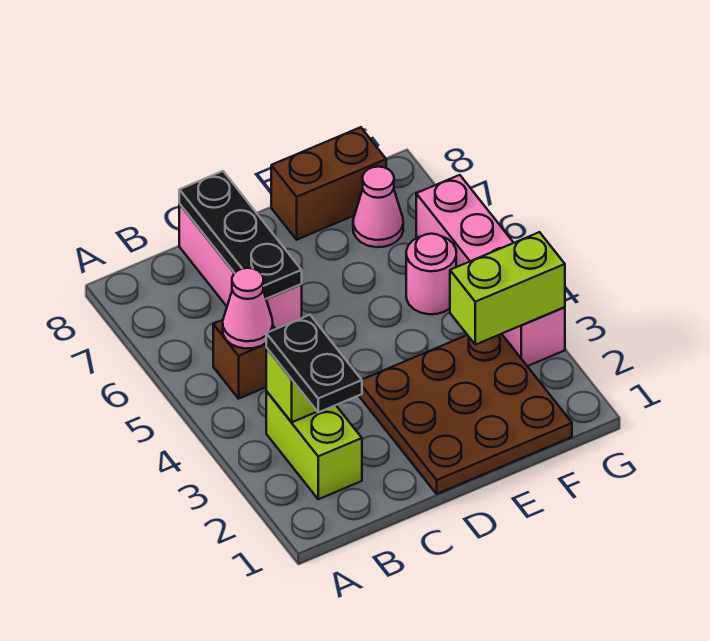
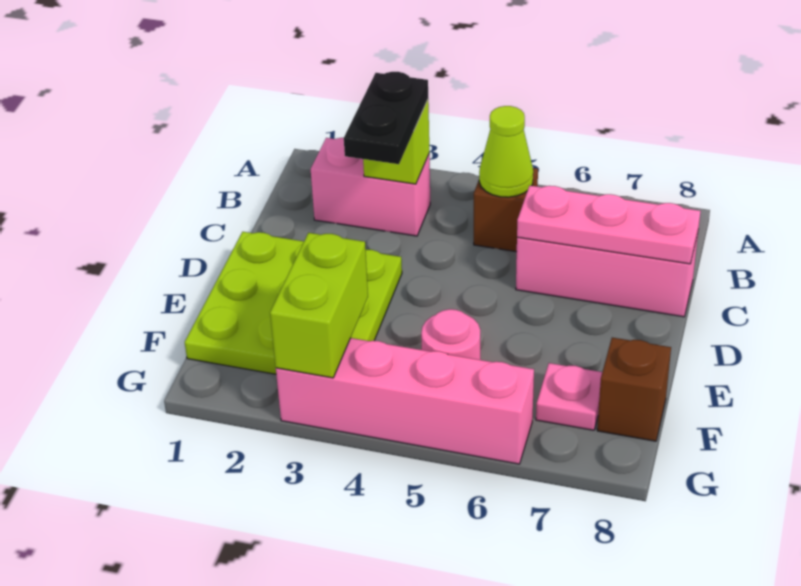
lime 1x2 brick [266,391,362,499] -> pink 1x2 brick [311,138,430,236]
black 1x2 plate [266,315,362,412] -> black 1x2 plate turned to [344,72,428,164]
pink 1x1 cone [223,268,273,349] -> lime 1x1 cone [479,106,533,197]
black 1x3 plate [179,171,302,299] -> pink 1x3 plate [517,186,700,264]
brown 3x3 plate [359,334,572,494] -> lime 3x3 plate [185,232,402,374]
brown 1x2 brick [271,127,386,240] -> brown 1x1 brick [597,338,671,441]
pink 1x1 cone [353,167,403,247] -> pink 1x1 plate [536,363,602,430]

